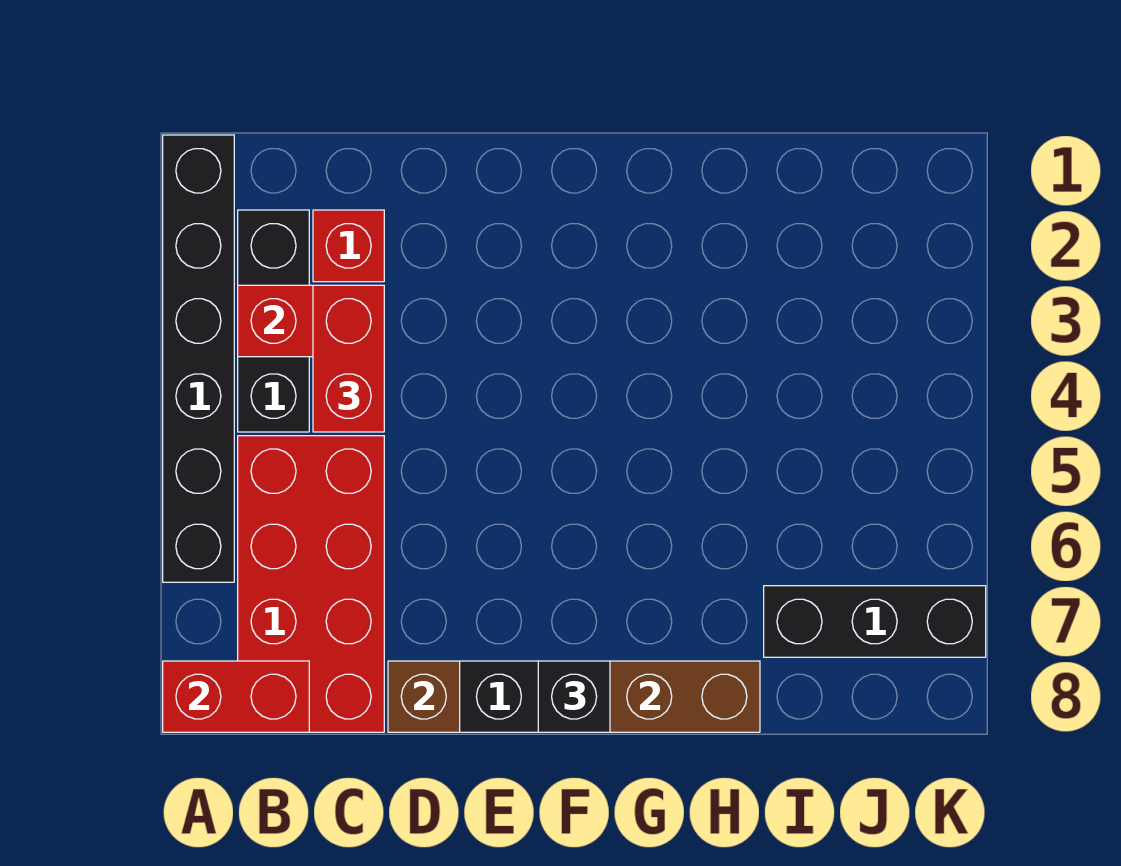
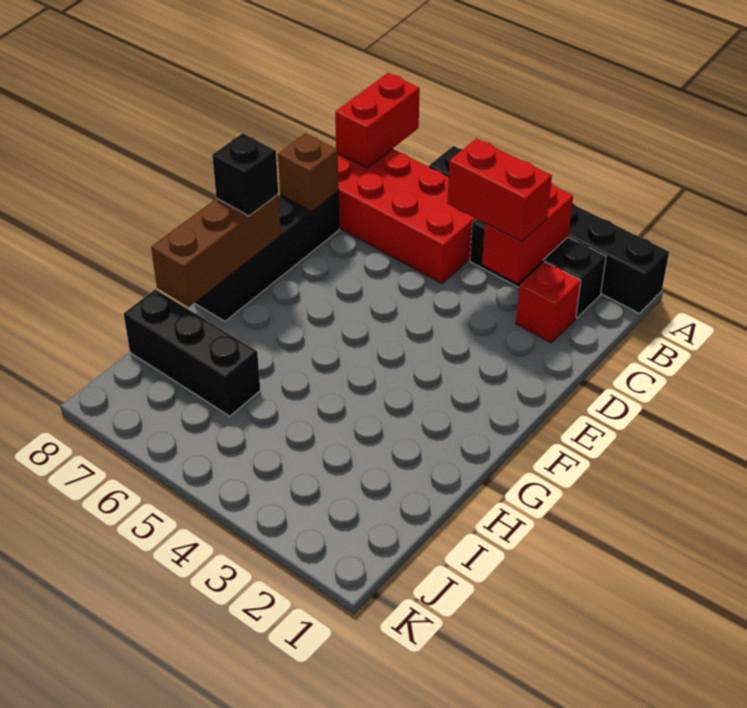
black 1x3 brick [764,586,986,657] -> black 1x3 brick turned to [124,289,260,416]

